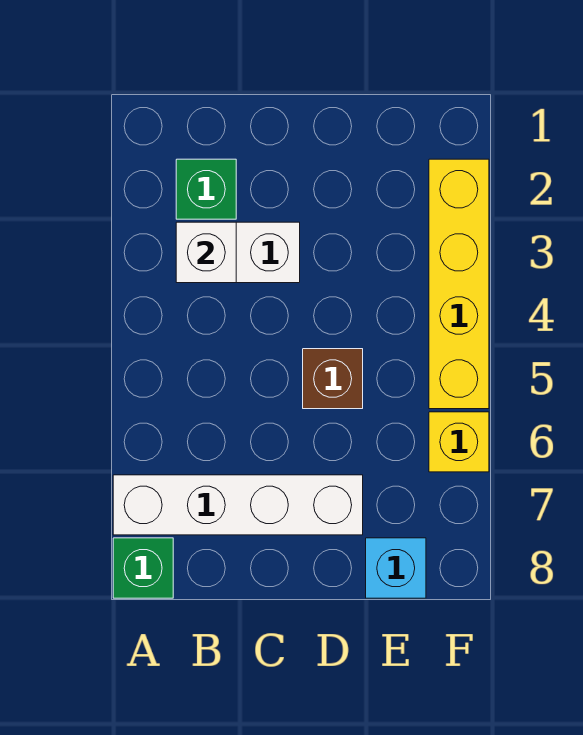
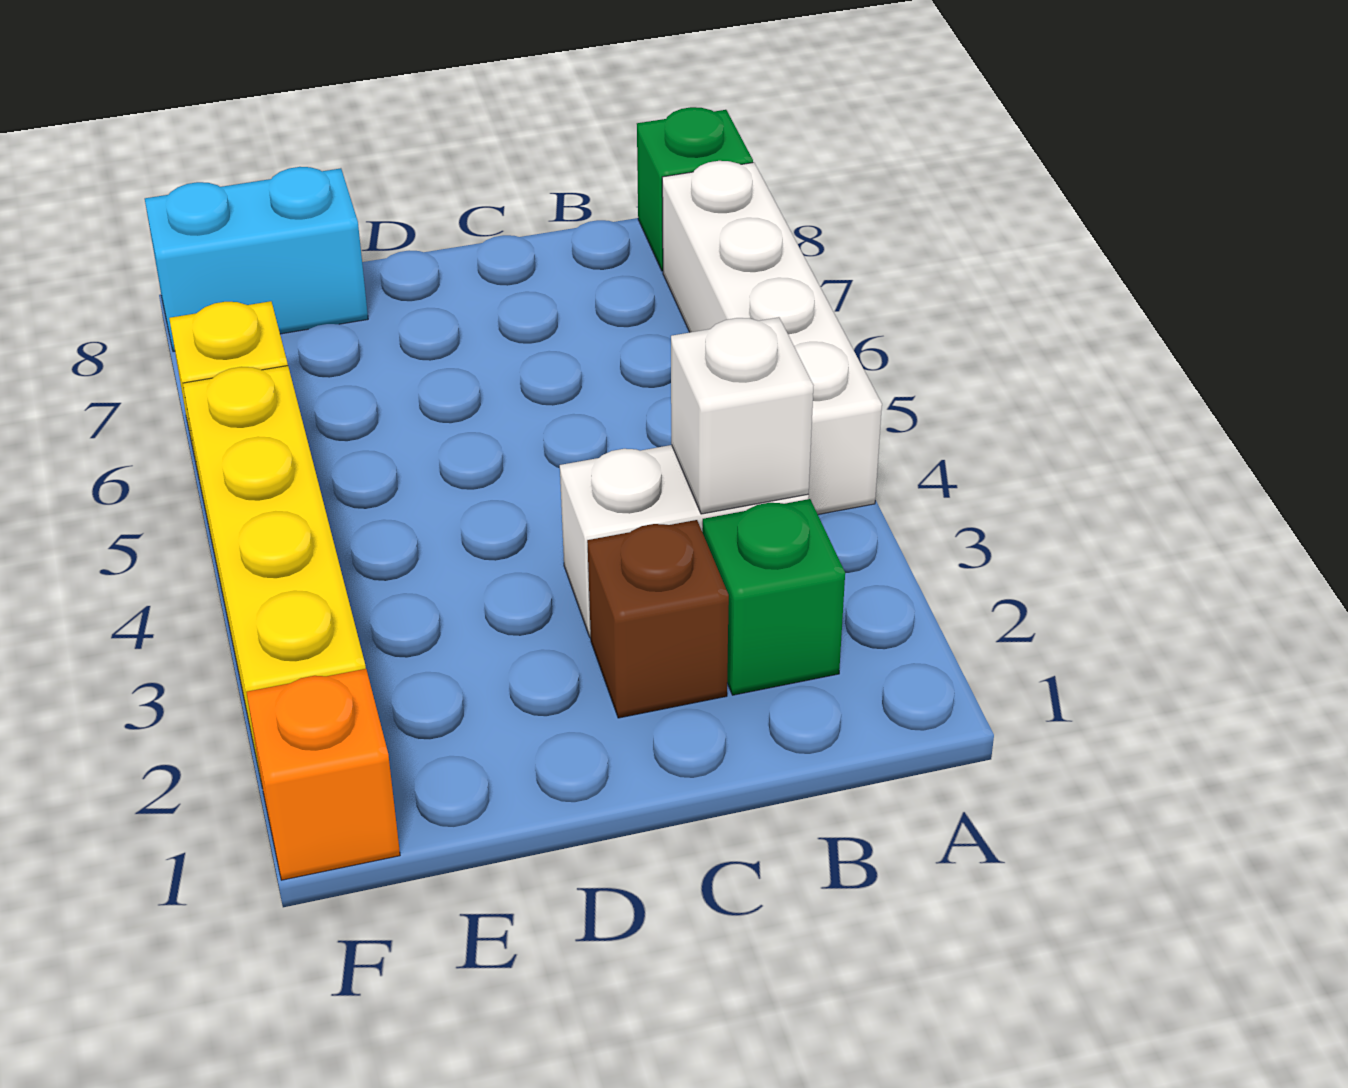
white 1x4 brick [113,475,363,535] -> white 1x4 brick turned to [662,161,882,514]
brown 1x1 brick [303,349,363,409] -> brown 1x1 brick moved to [587,520,729,718]
cyan 1x1 brick [366,538,426,598] -> cyan 1x2 brick [145,167,368,352]
none -> orange 1x1 brick [246,669,400,880]

